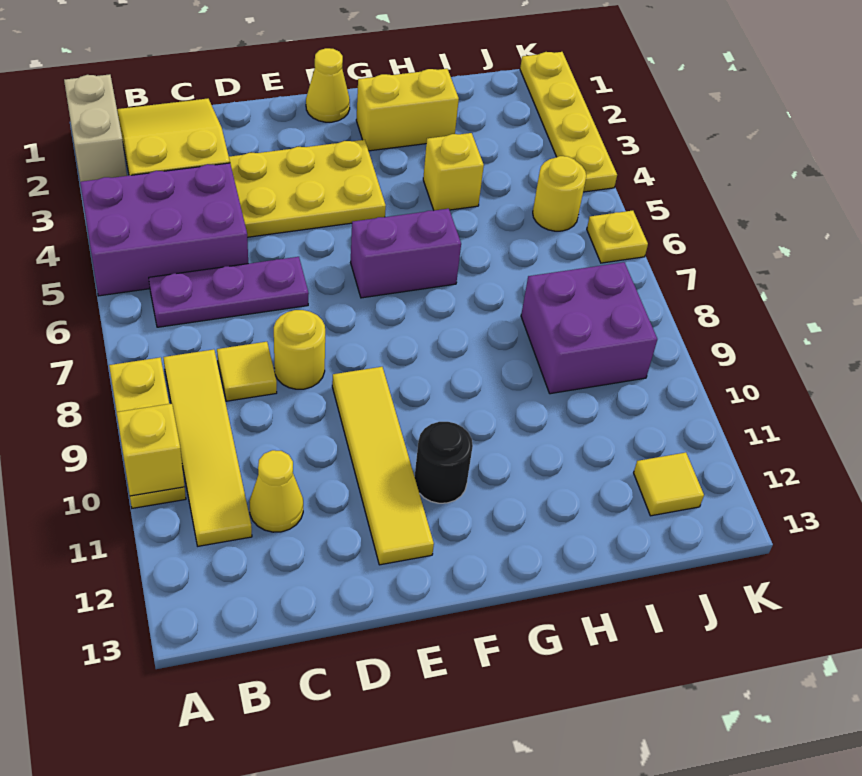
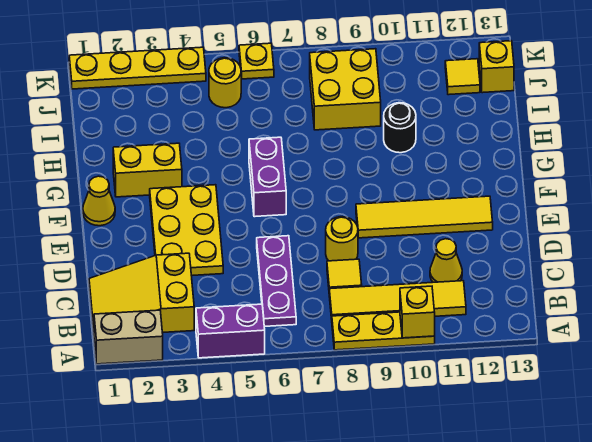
purple 2x3 brick [80,163,248,296] -> purple 1x2 brick [196,304,265,358]
black 1x1 round brick [415,422,473,503] -> black 1x1 round brick moved to [384,103,416,153]
yellow 1x2 brick [356,69,459,151] -> yellow 1x2 brick turned to [113,143,182,197]
yellow 1x1 brick [423,133,484,210] -> yellow 1x1 brick moved to [479,41,514,93]
purple 2x2 brick [521,262,657,394] -> yellow 2x2 brick [310,49,381,130]

